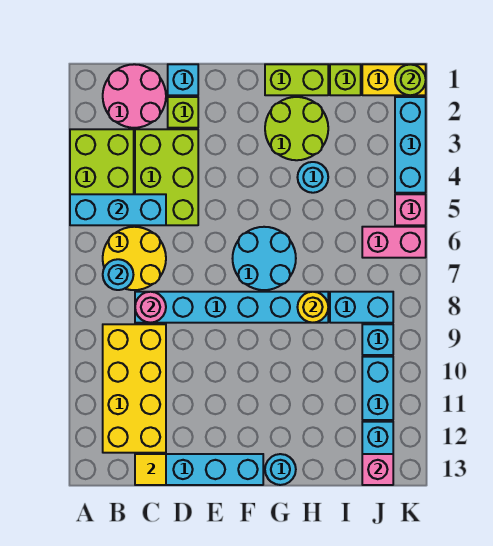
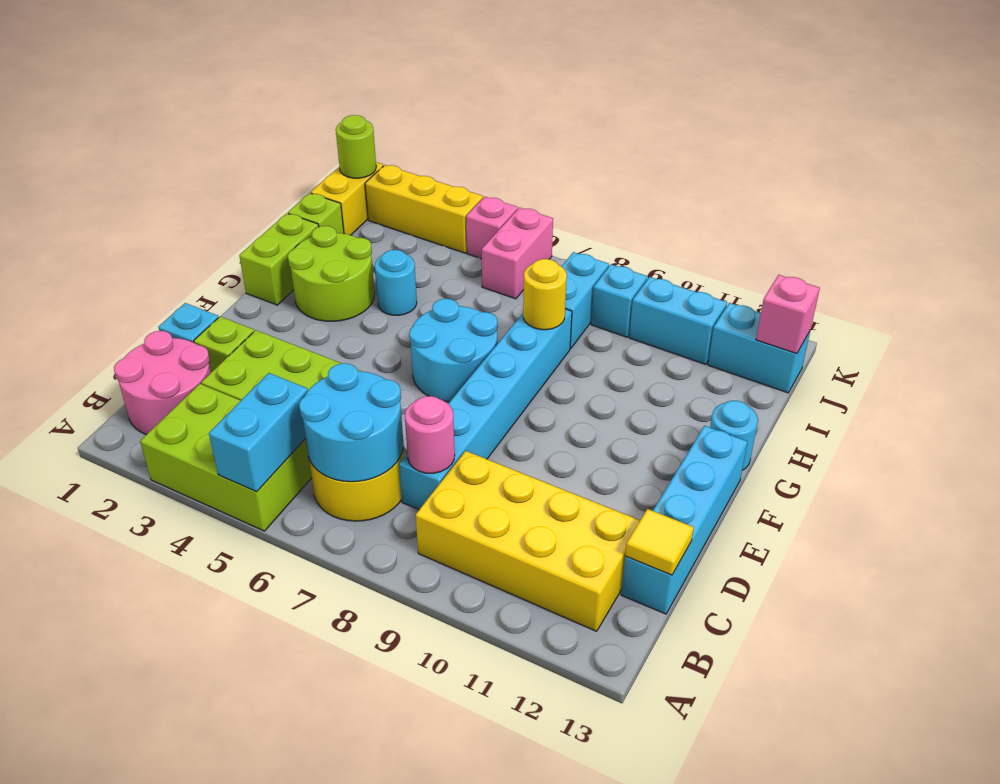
cyan 1x3 brick [70,194,166,225] -> cyan 1x2 brick [209,373,308,492]
cyan 1x1 round brick [103,259,133,290] -> cyan 2x2 round brick [299,363,403,482]
cyan 1x3 brick [395,97,426,193] -> yellow 1x3 brick [365,165,483,253]

